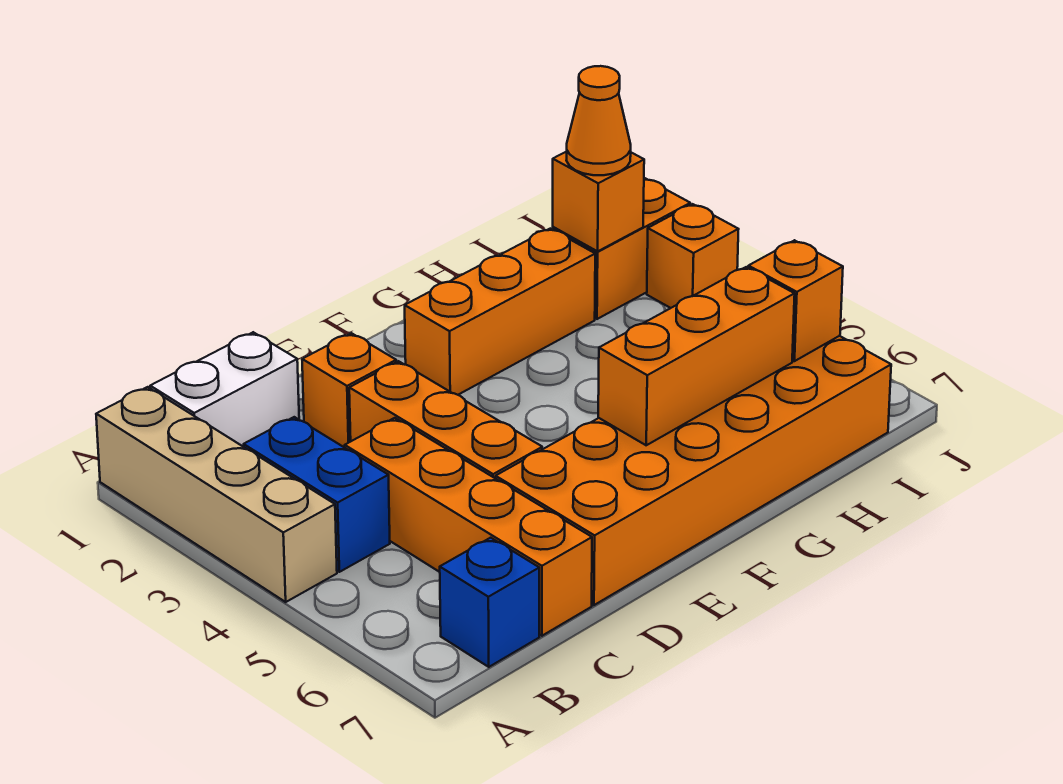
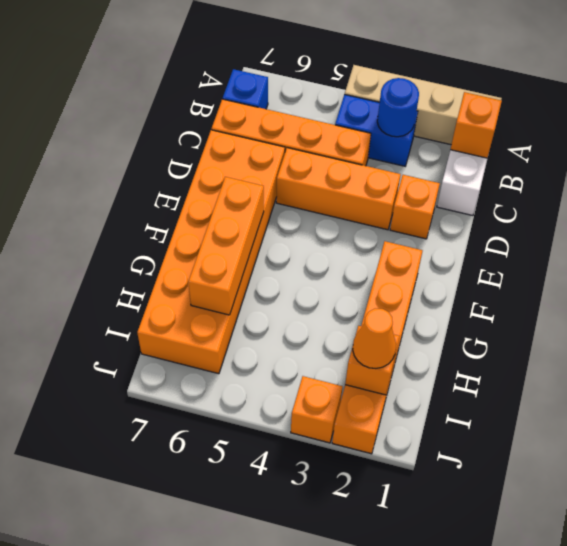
none -> blue 1x1 round brick [377,78,419,137]
orange 1x1 brick [748,240,843,361] -> orange 1x1 brick moved to [451,92,502,158]

